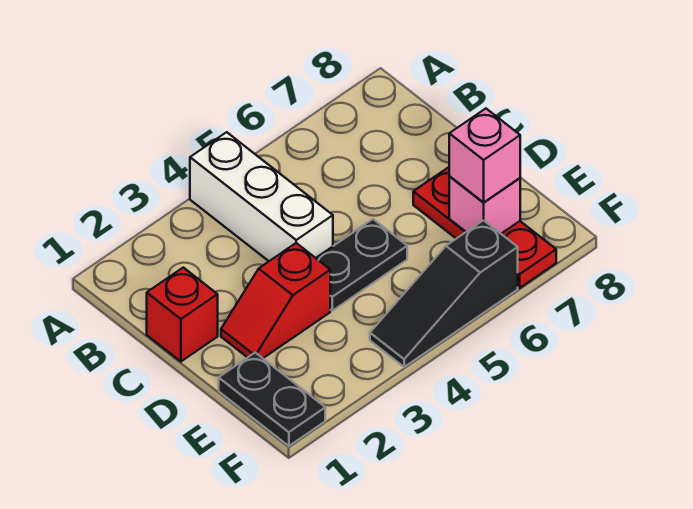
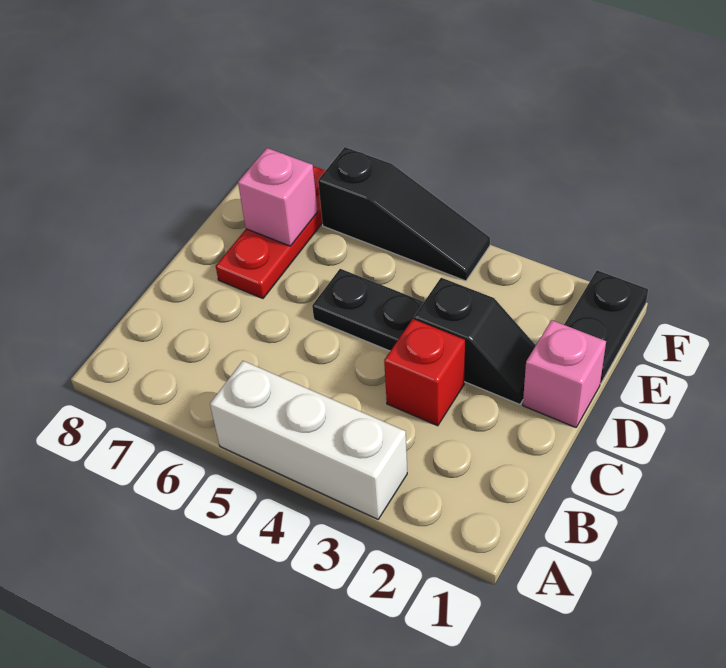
white 1x3 brick [190,132,333,261] -> white 1x3 brick turned to [210,361,407,519]
red 1x1 brick [147,268,218,362] -> red 1x1 brick moved to [384,319,465,426]
red 1x2 slope [221,243,330,358] -> black 1x2 slope [414,278,536,404]
pink 1x1 brick [449,109,520,203] -> pink 1x1 brick moved to [523,320,606,427]

